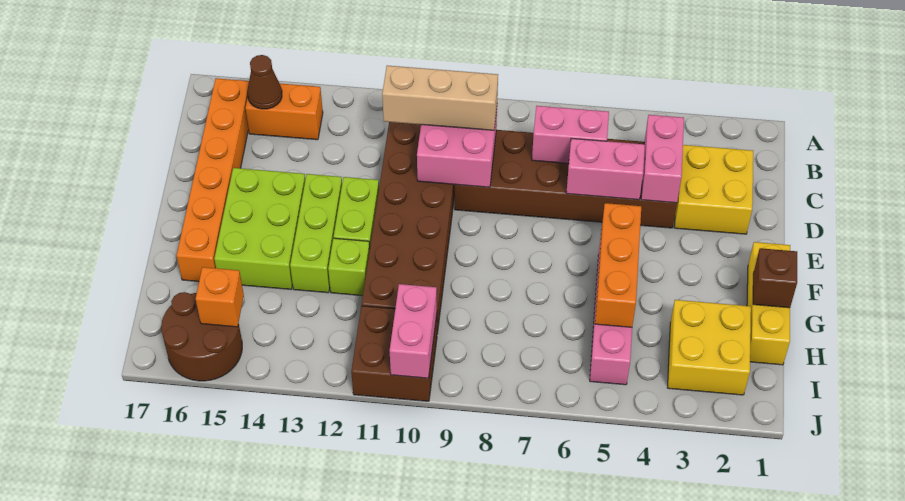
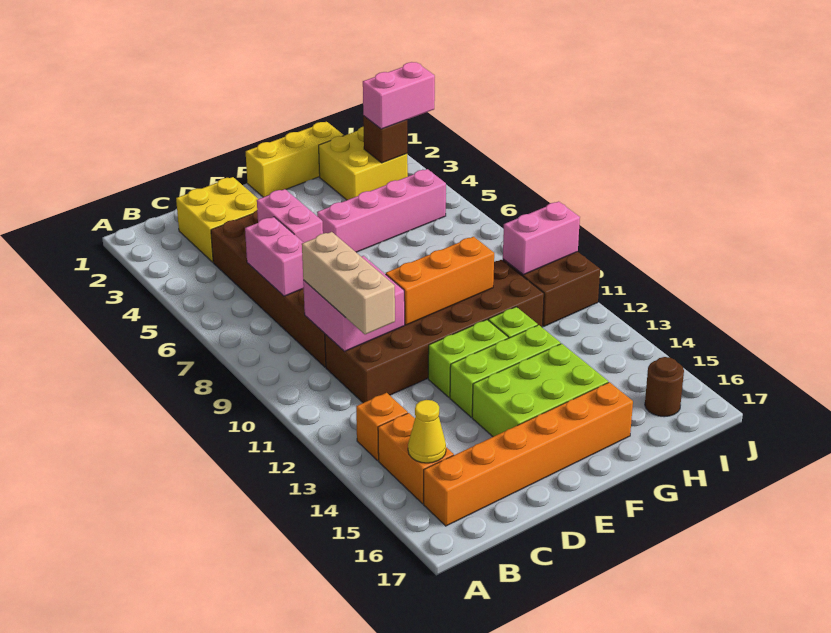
brown 1x1 cone [247,55,282,109] -> yellow 1x1 cone [408,400,446,463]
pink 1x2 brick [641,115,684,203] -> pink 1x2 brick moved to [363,62,435,129]
orange 1x3 brick [595,203,641,327] -> orange 1x3 brick moved to [386,237,494,325]
brown 1x1 brick [753,248,797,308] -> brown 1x1 brick moved to [363,116,407,163]
brown 2x2 round brick [161,292,242,381] -> brown 1x1 round brick [645,357,684,417]
orange 1x1 brick [196,267,244,327] -> orange 1x1 brick moved to [356,393,408,460]

